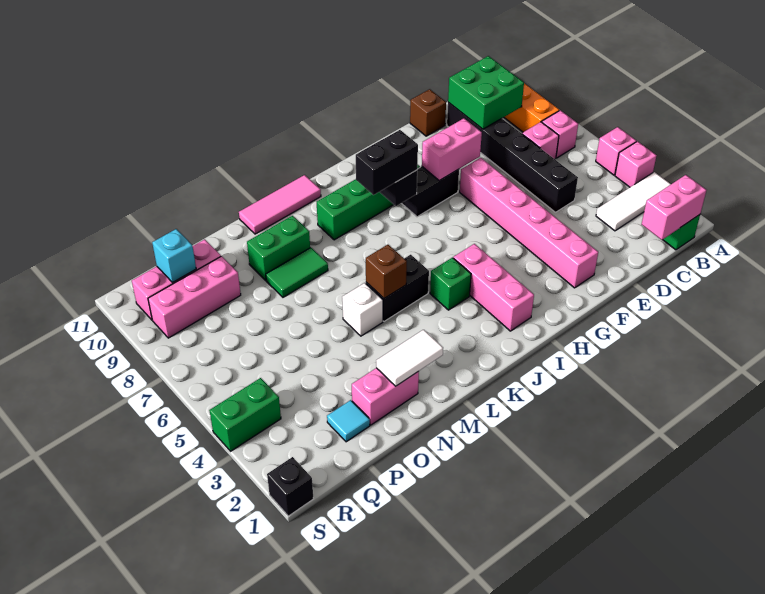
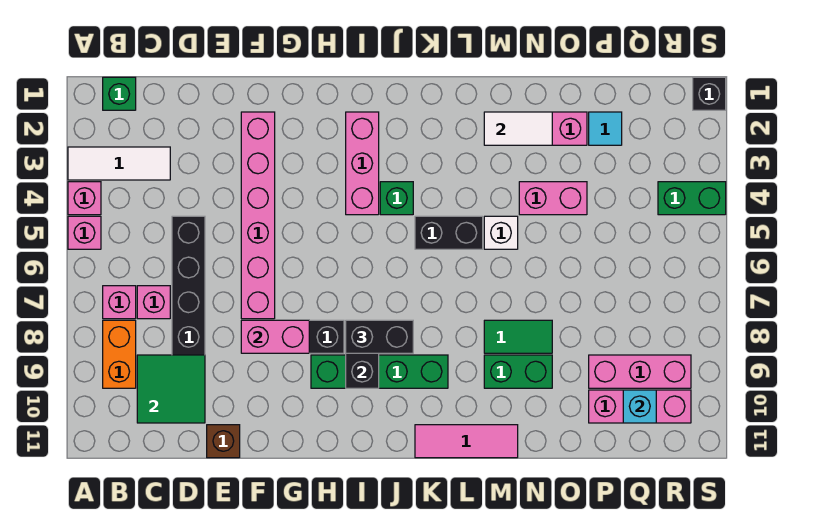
pink 1x2 brick [641,175,706,240] -> pink 1x2 brick moved to [519,182,587,215]
green 2x2 brick [448,56,524,129] -> green 2x2 tile [137,355,205,423]
brown 1x1 brick [366,245,407,298] -> none

